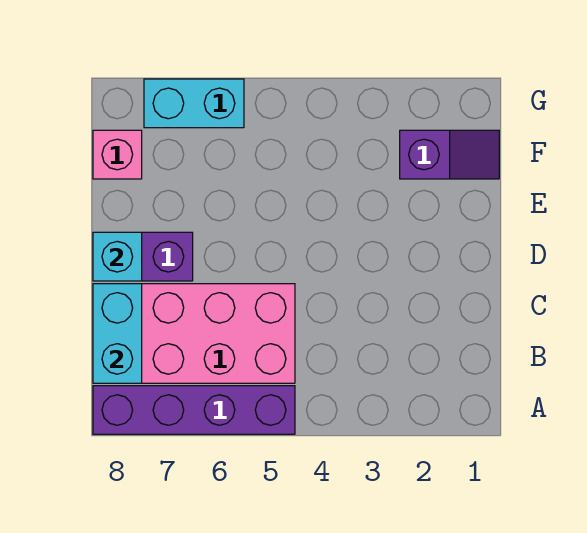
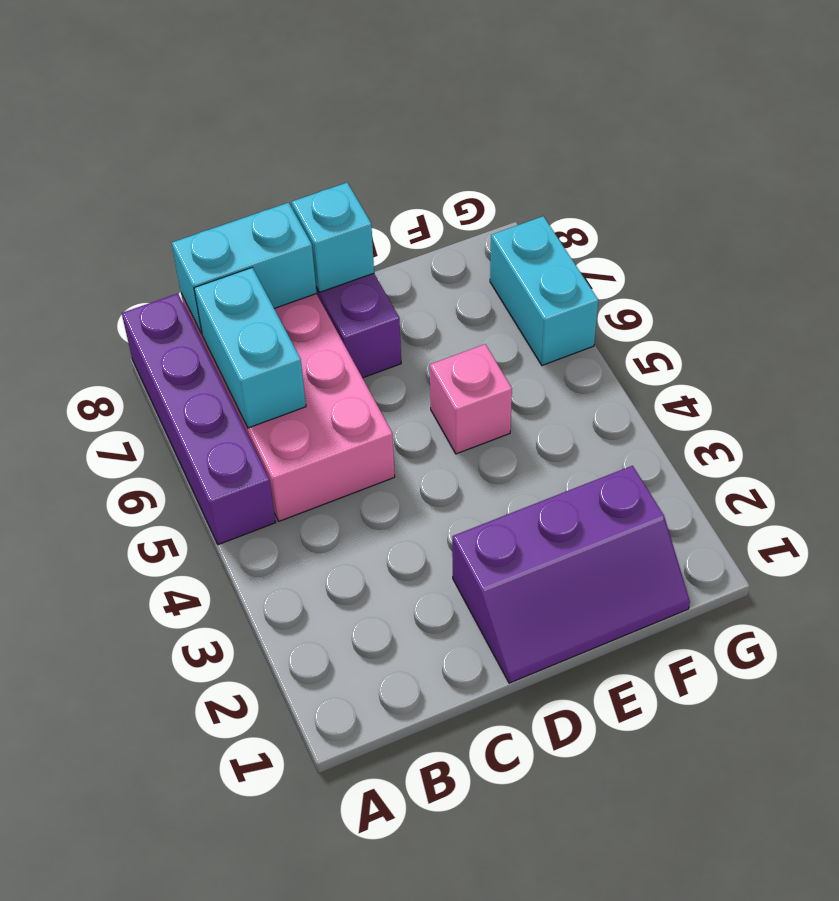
none -> cyan 1x2 brick [194,268,306,428]
purple 1x2 slope [400,130,499,179] -> purple 2x3 slope [452,466,690,683]
pink 1x1 brick [93,130,142,179] -> pink 1x1 brick moved to [430,344,512,454]

